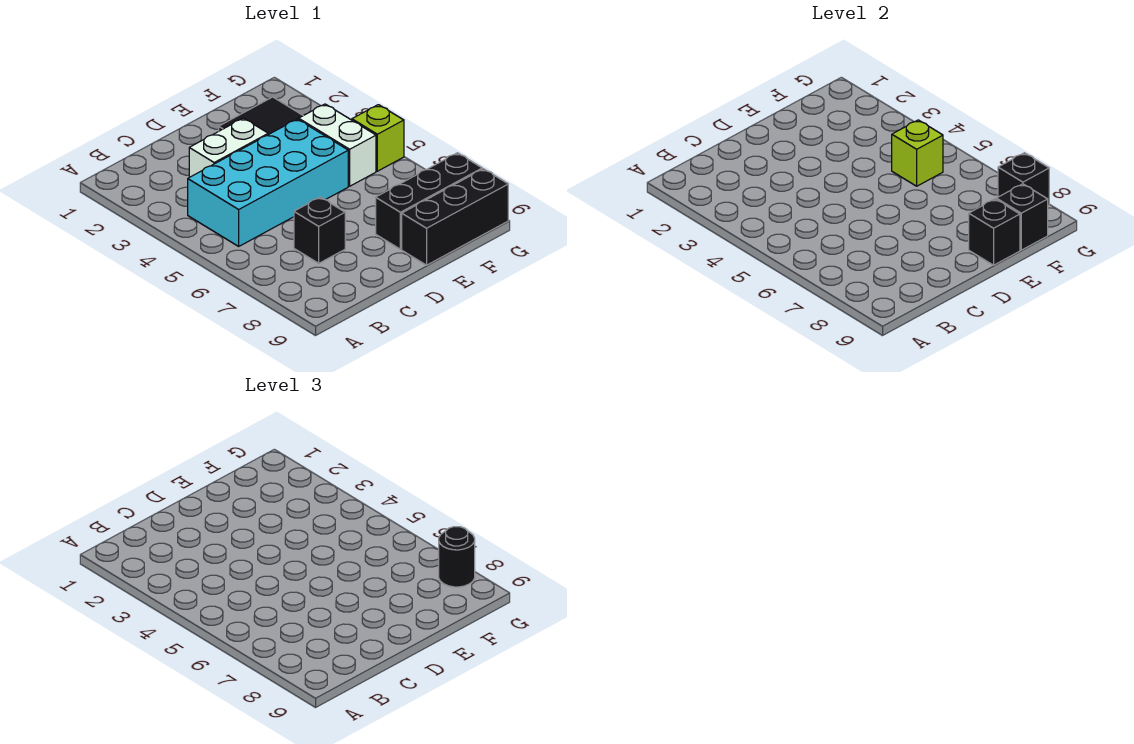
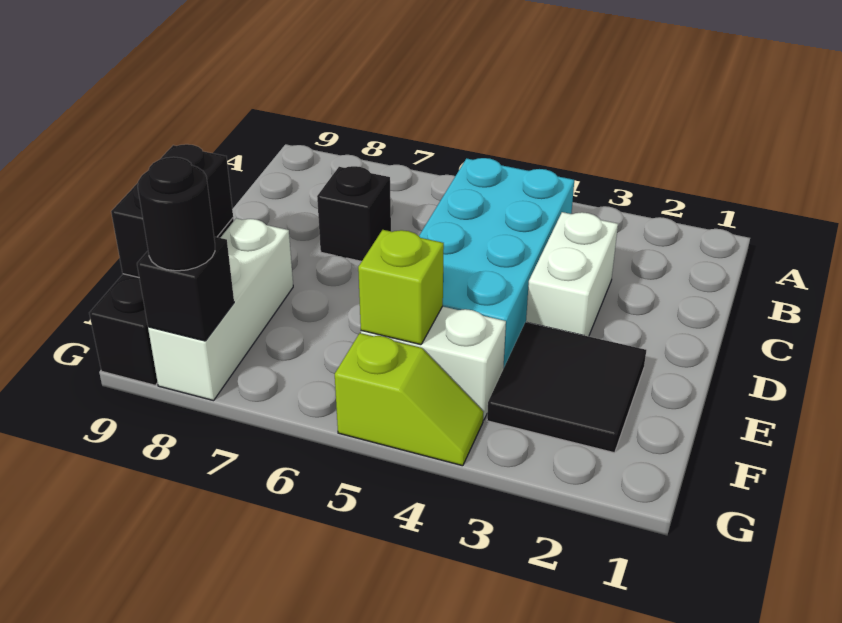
black 1x3 brick [376,153,482,249] -> white 1x3 brick [148,218,293,401]

